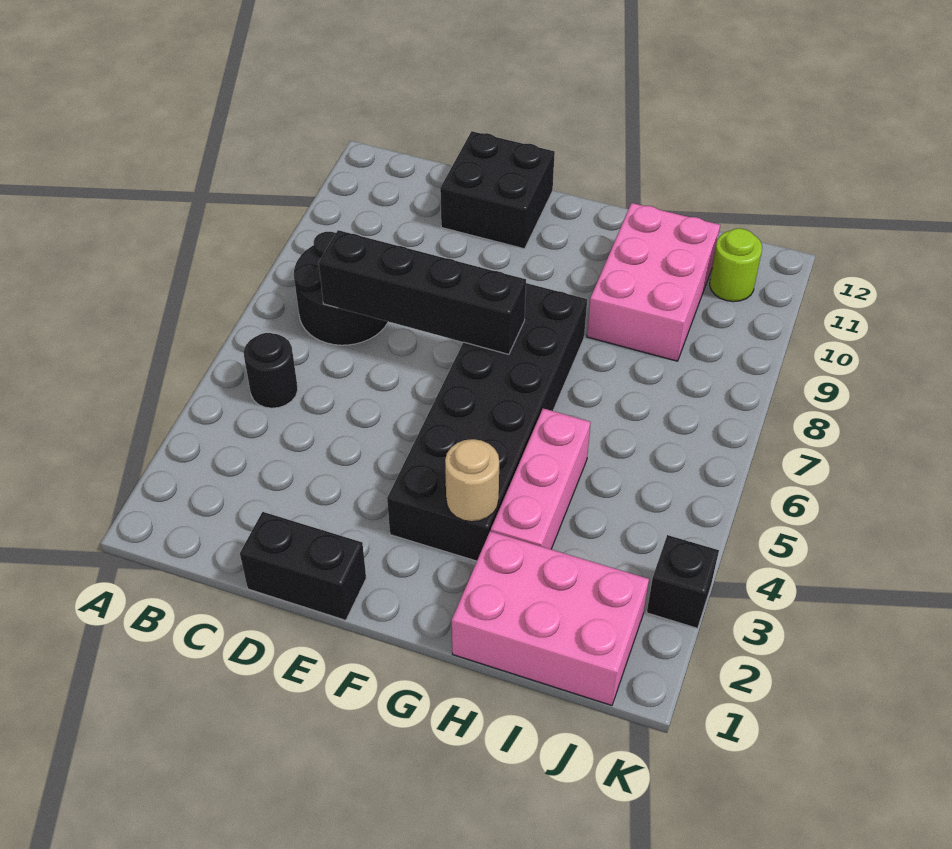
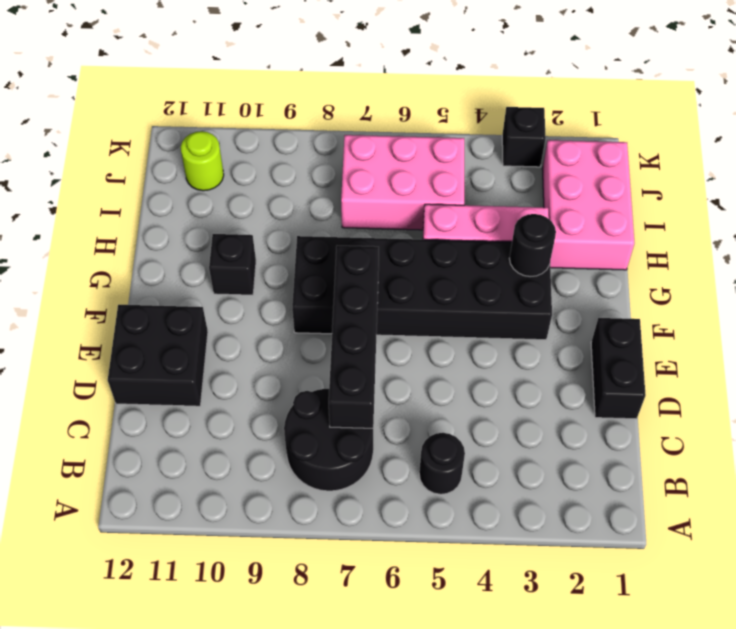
tan 1x1 round brick [445,439,499,522] -> black 1x1 round brick [509,214,556,277]
none -> black 1x1 brick [209,234,256,295]
pink 2x3 brick [587,203,720,361] -> pink 2x3 brick moved to [341,135,464,230]

